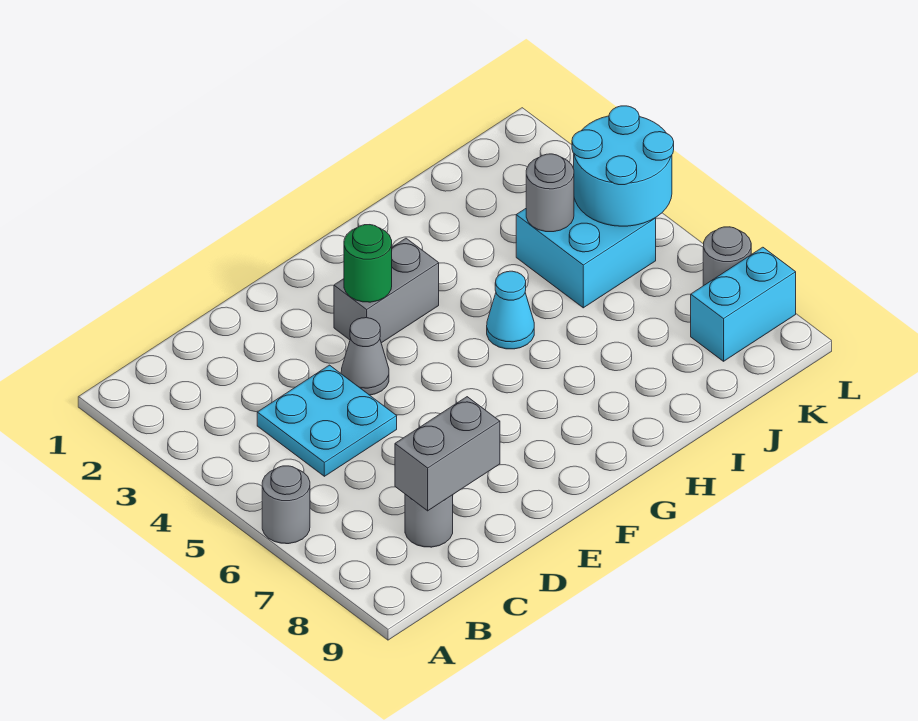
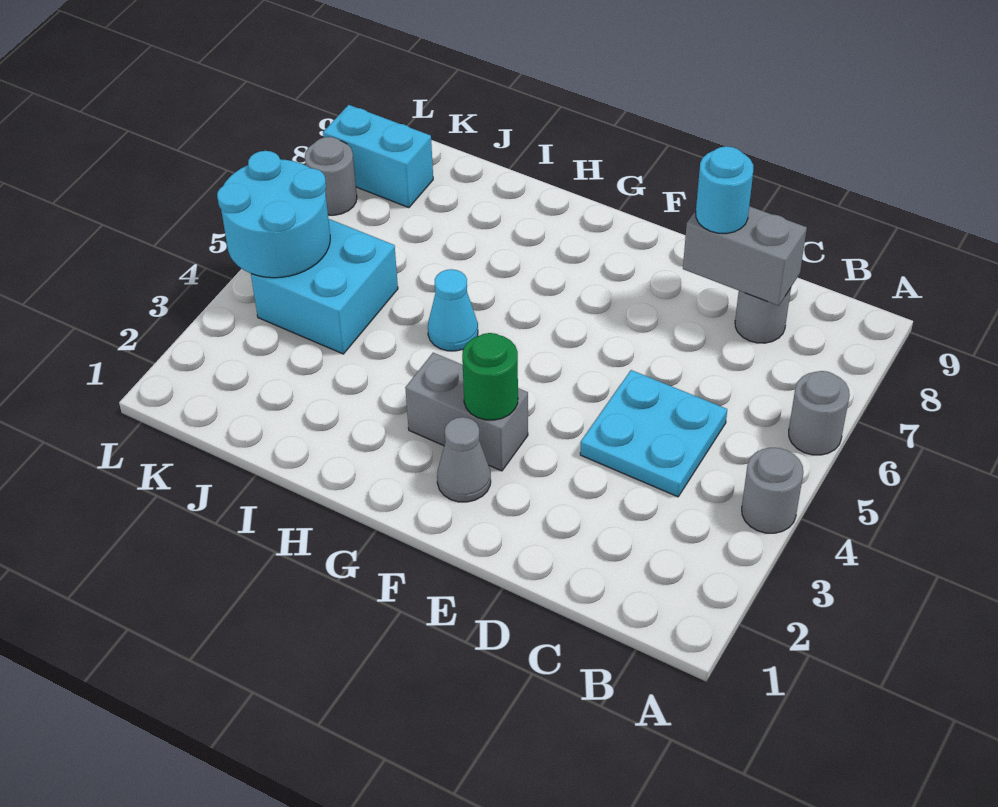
none -> cyan 1x1 round brick [696,146,753,234]
grey 1x1 cone [341,318,389,395] -> grey 1x1 cone moved to [437,417,491,502]
grey 1x1 round brick [526,154,574,232] -> grey 1x1 round brick moved to [742,448,803,533]

